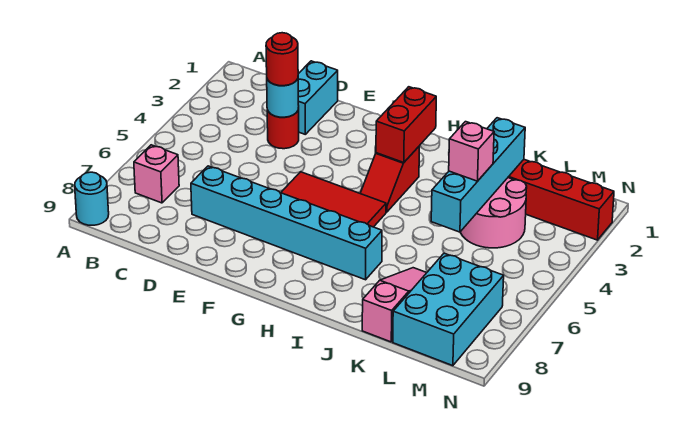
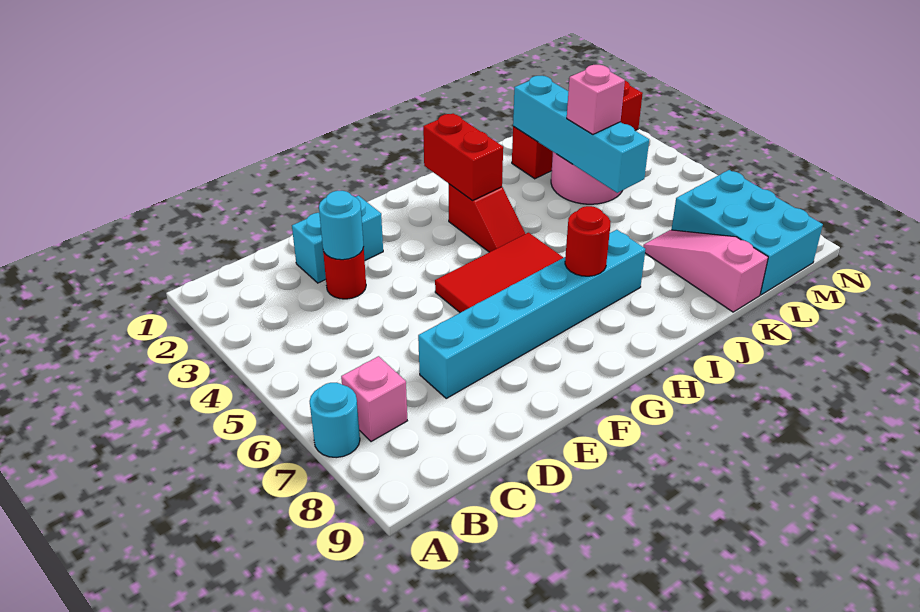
cyan 1x1 round brick [75,172,109,225] -> cyan 1x1 round brick moved to [310,383,360,458]
cyan 1x2 brick [298,61,338,134] -> cyan 1x2 brick turned to [292,196,383,283]
red 1x1 round brick [266,33,298,86] -> red 1x1 round brick moved to [565,206,611,276]

